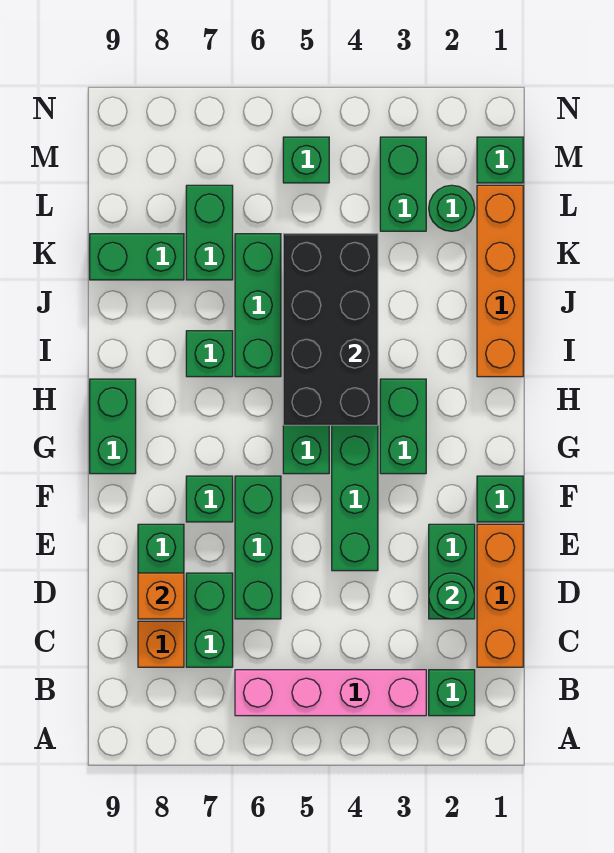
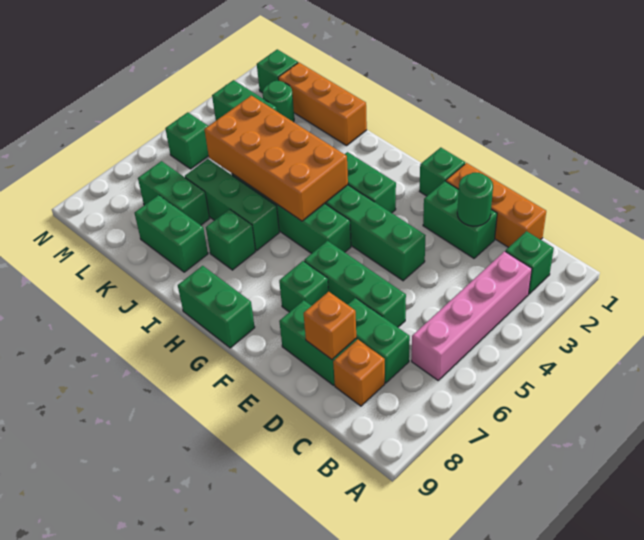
black 2x4 brick [283,234,378,425] -> orange 2x4 brick [204,96,348,221]
orange 1x4 brick [477,185,523,377] -> orange 1x3 brick [278,63,367,146]
green 1x2 brick [90,234,184,280] -> green 1x2 brick turned to [135,195,208,272]

